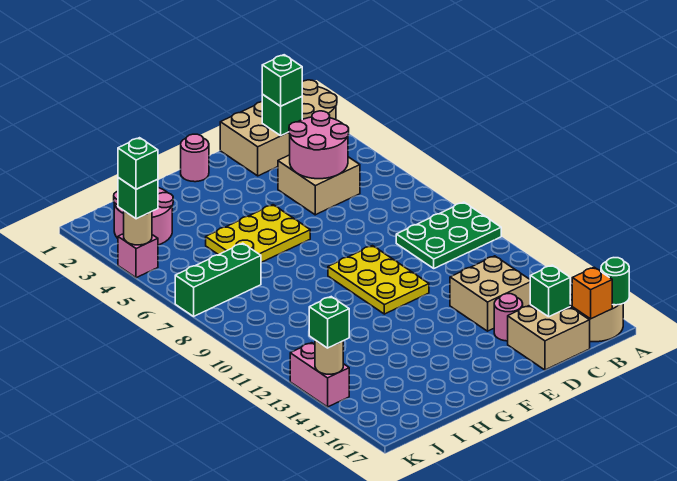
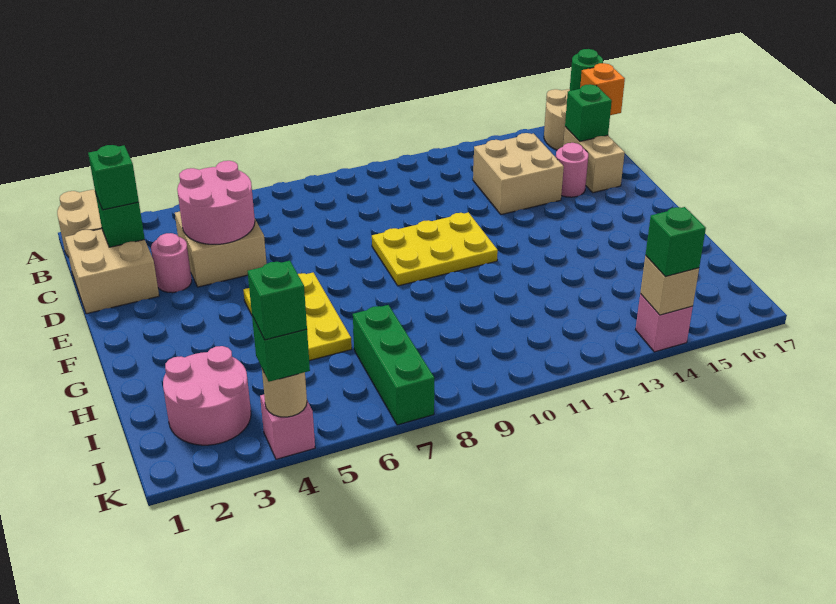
green 2x3 plate [396,202,501,268] -> none
tan 2x2 brick [508,305,590,370] -> tan 1x2 brick [563,127,625,193]
pink 1x1 round brick [181,134,209,182] -> pink 1x1 round brick moved to [151,233,192,293]
pink 1x2 brick [290,343,349,407] -> pink 1x1 brick [635,294,693,352]
tan 1x1 round brick [315,340,343,374] -> tan 1x1 brick [640,256,699,315]

